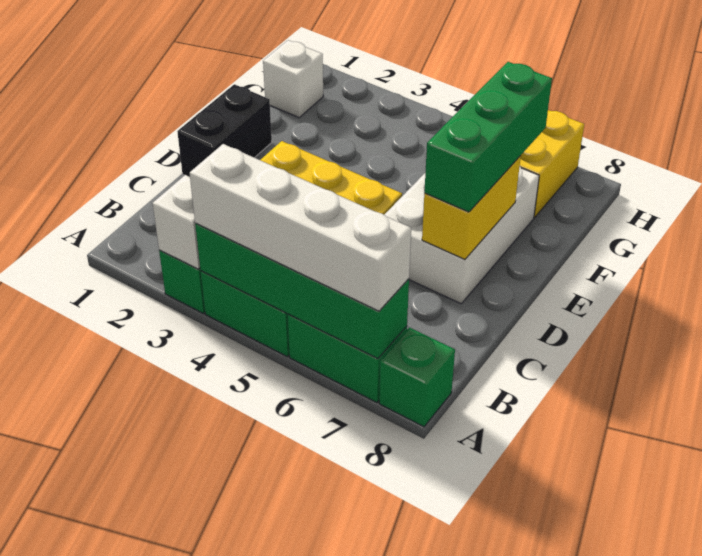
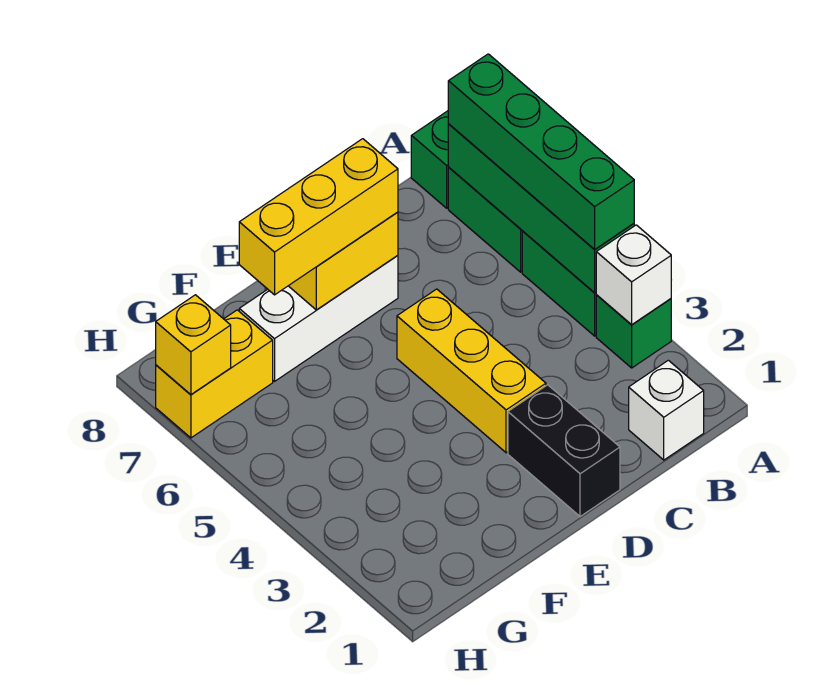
white 1x4 brick [190,144,411,311] -> green 1x4 brick [448,54,634,250]
black 1x2 brick [177,84,272,177] -> black 1x2 brick turned to [508,385,620,517]
white 2x3 brick [384,167,539,304] -> white 1x3 brick [239,255,398,381]
green 1x3 brick [424,62,552,212] -> yellow 1x3 brick [239,139,398,295]
white 1x1 brick [263,40,323,118] -> white 1x1 brick moved to [629,360,704,460]
none -> yellow 1x1 brick [156,295,231,395]

